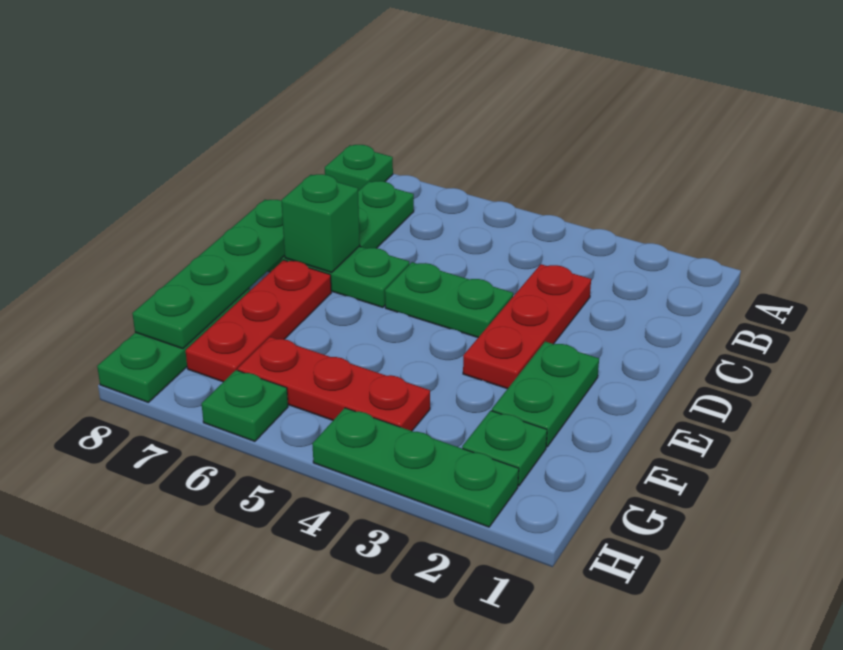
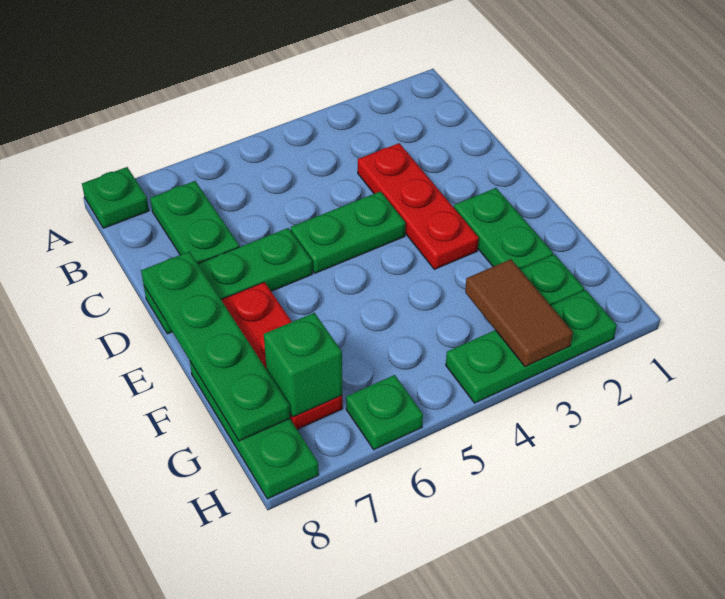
green 1x1 brick [281,174,360,273] -> green 1x1 brick moved to [264,313,342,417]
none -> brown 1x2 tile [465,259,573,367]
red 1x3 plate [238,337,430,431] -> none

